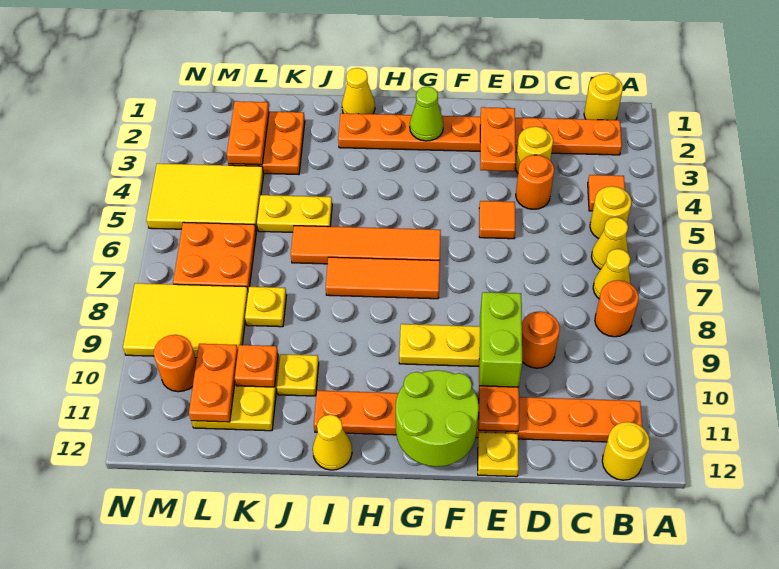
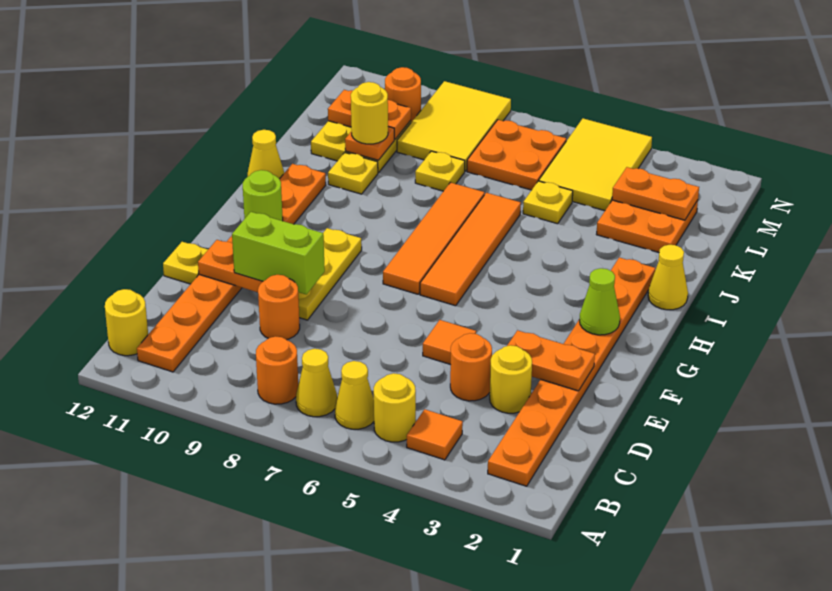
yellow 1x1 round brick [584,74,623,120] -> yellow 1x1 round brick moved to [351,82,388,144]
lime 2x2 round brick [396,370,479,467] -> lime 1x1 round brick [243,170,283,221]
orange 1x3 tile [326,257,440,299] -> orange 1x4 tile [383,182,485,294]
yellow 1x2 plate [257,195,332,232] -> yellow 1x1 plate [523,181,573,224]

